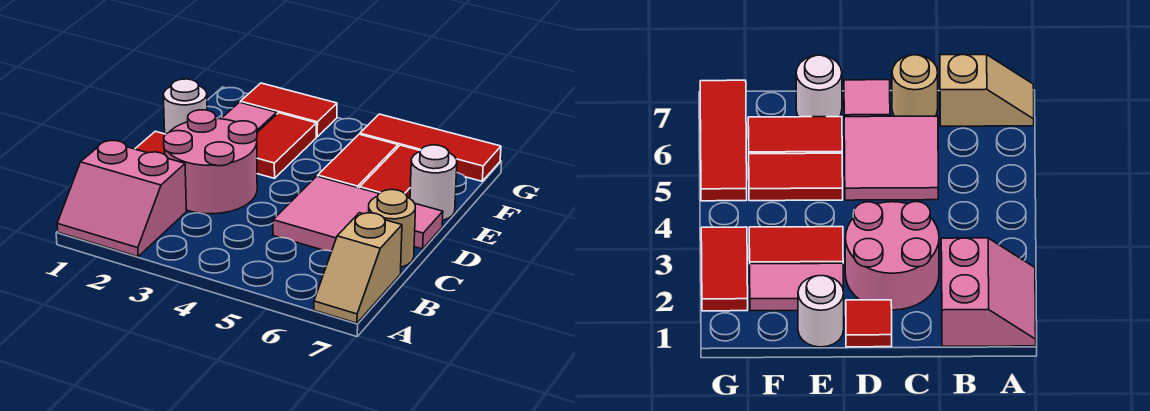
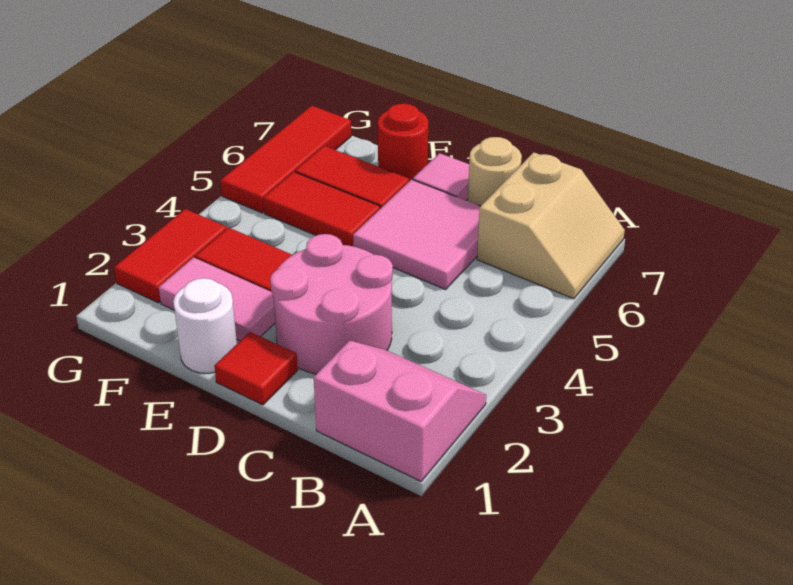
pink 2x2 slope [57,141,186,257] -> pink 2x2 slope turned to [314,341,486,481]
tan 1x2 slope [314,213,402,323] -> tan 2x2 slope [477,152,625,299]
white 1x1 round brick [410,145,457,220] -> red 1x1 round brick [378,104,428,181]

